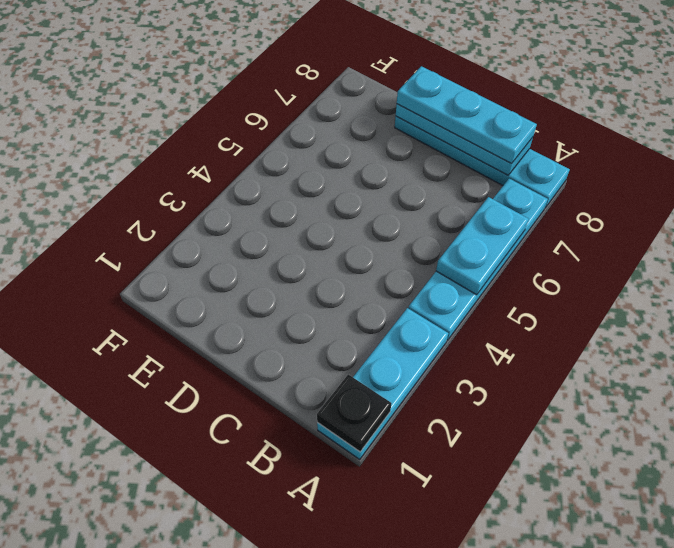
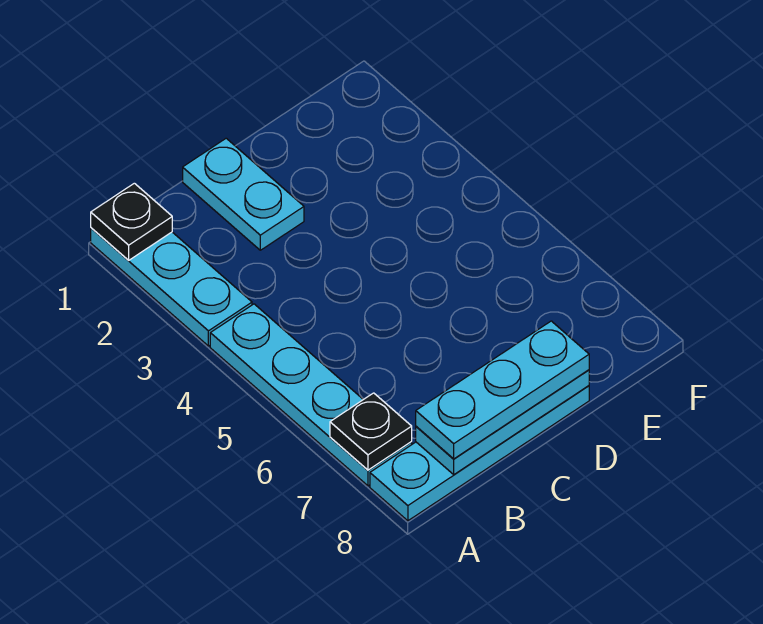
cyan 1x2 plate [436,197,528,295] -> cyan 1x2 plate moved to [183,138,304,250]
none -> black 1x1 plate [330,393,412,470]

